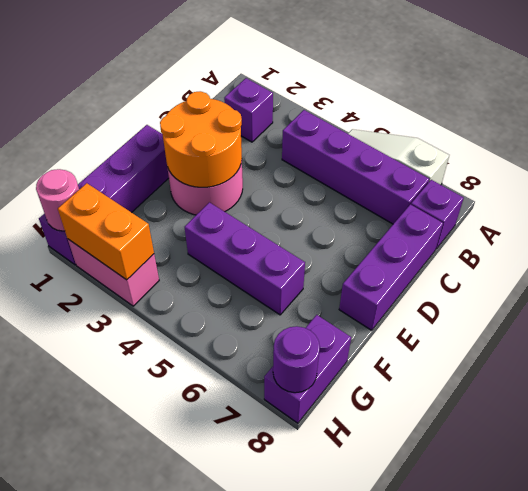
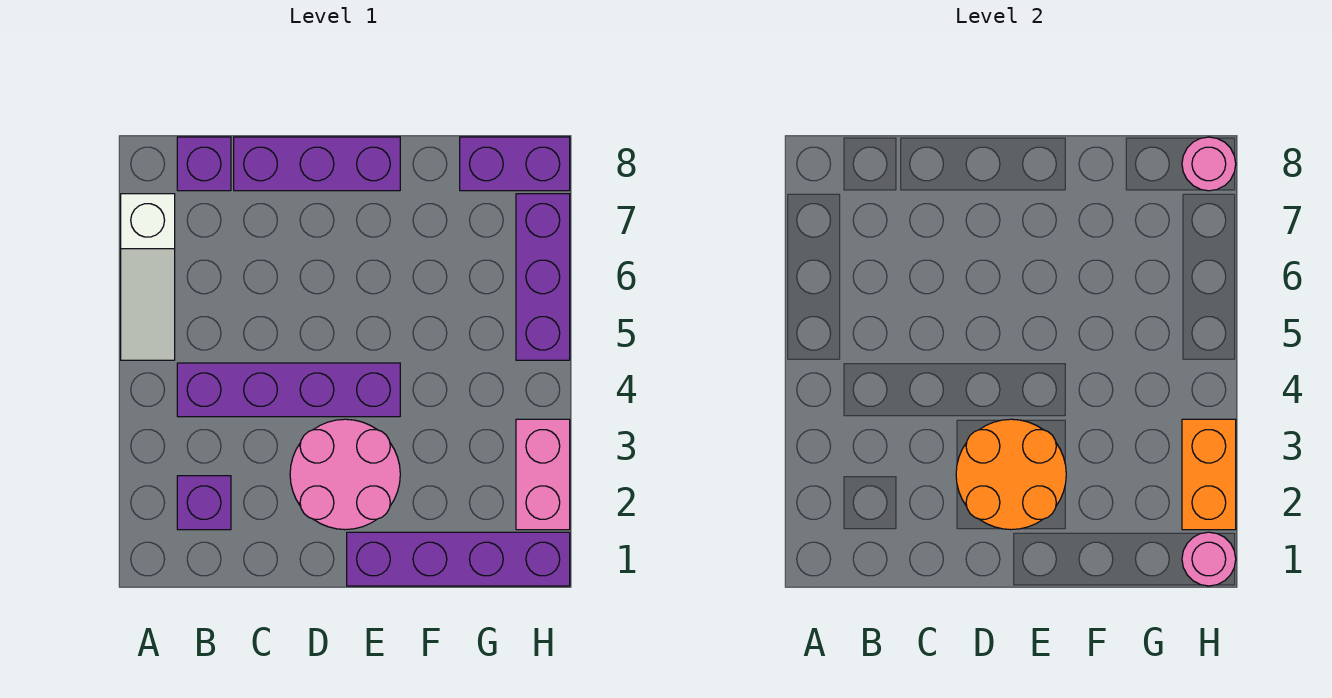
purple 1x4 brick [282,110,429,224] -> purple 1x4 brick turned to [177,363,400,417]
purple 1x3 brick [185,202,305,315] -> purple 1x3 brick moved to [516,194,570,360]
purple 1x1 round brick [273,326,320,393] -> pink 1x1 round brick [1182,137,1236,191]

